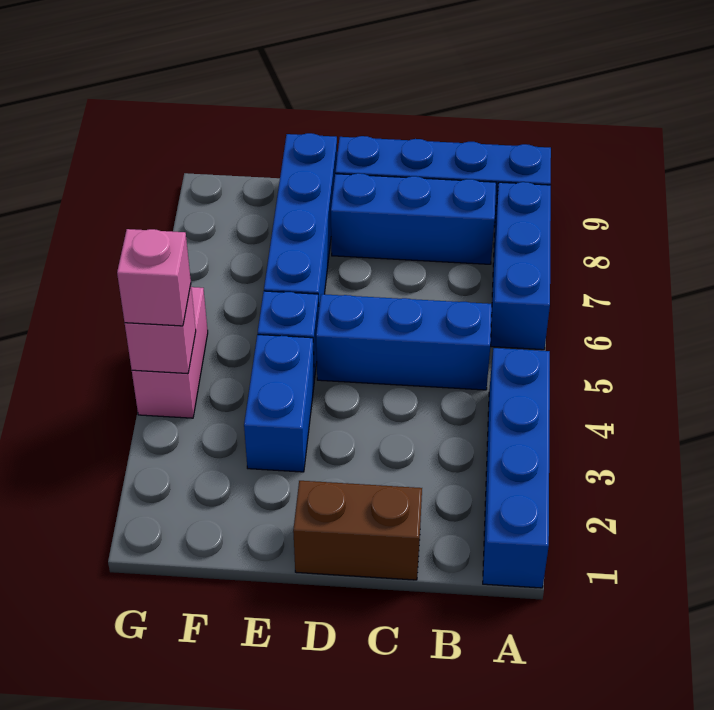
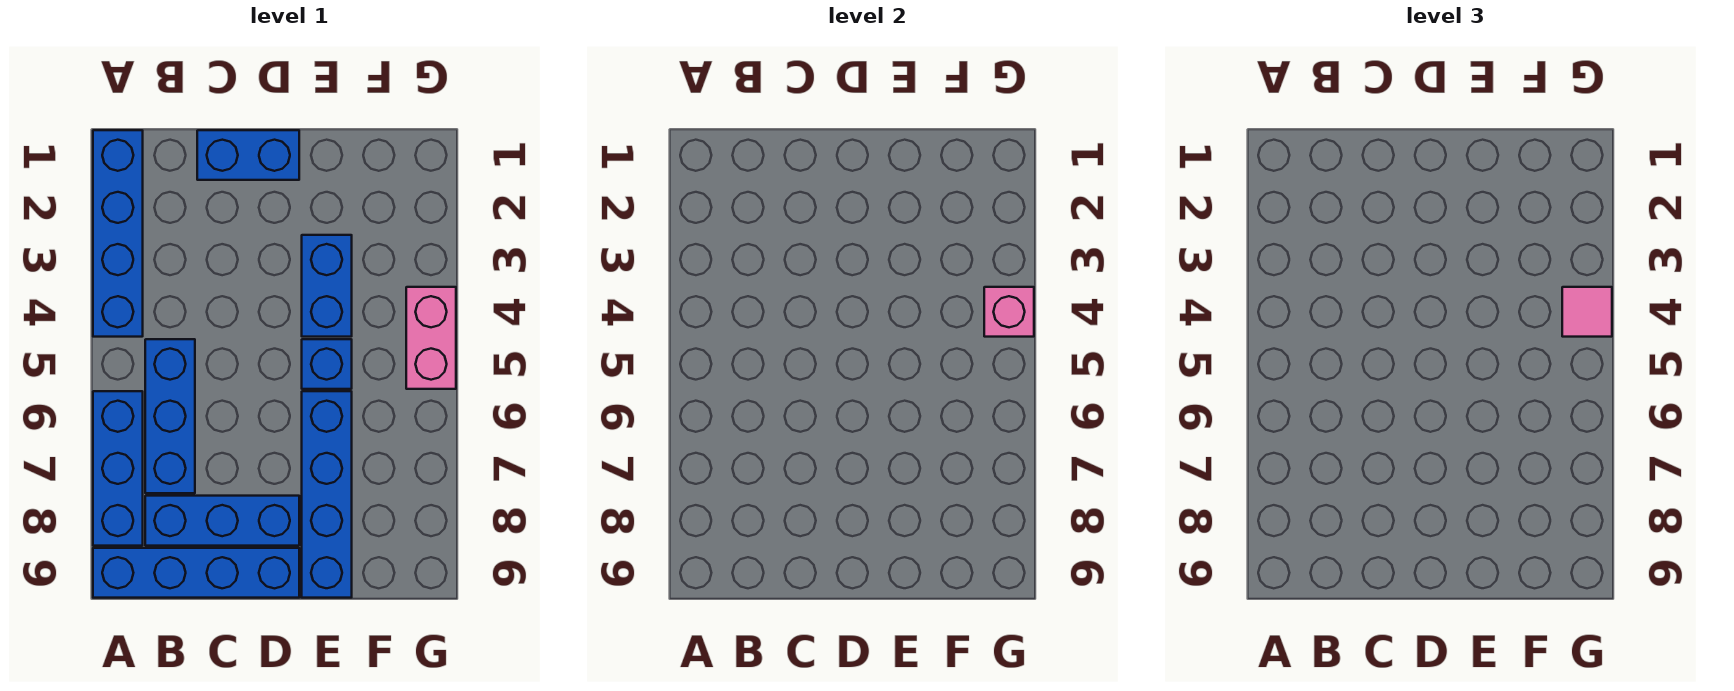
blue 1x3 brick [316,294,492,390] -> blue 1x3 brick turned to [145,339,195,493]
brown 1x2 brick [293,481,422,580] -> blue 1x2 brick [197,130,299,180]
pink 1x1 brick [117,229,191,326] -> pink 1x1 tile [1562,287,1612,337]

